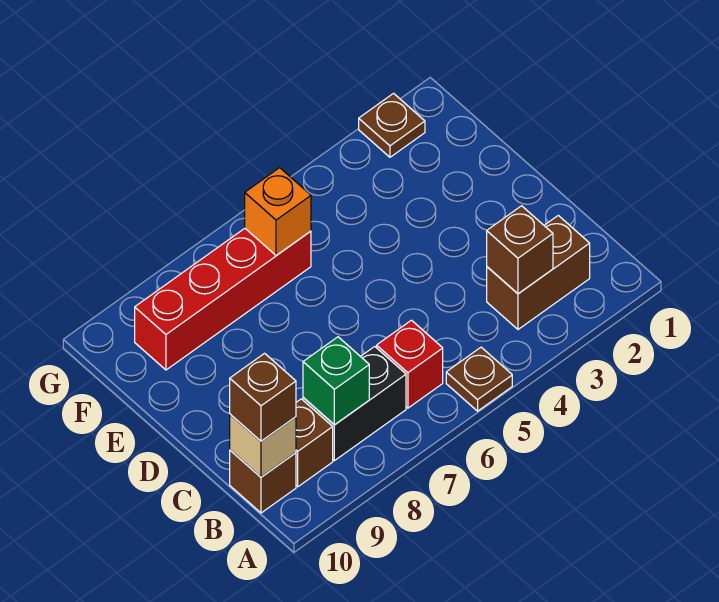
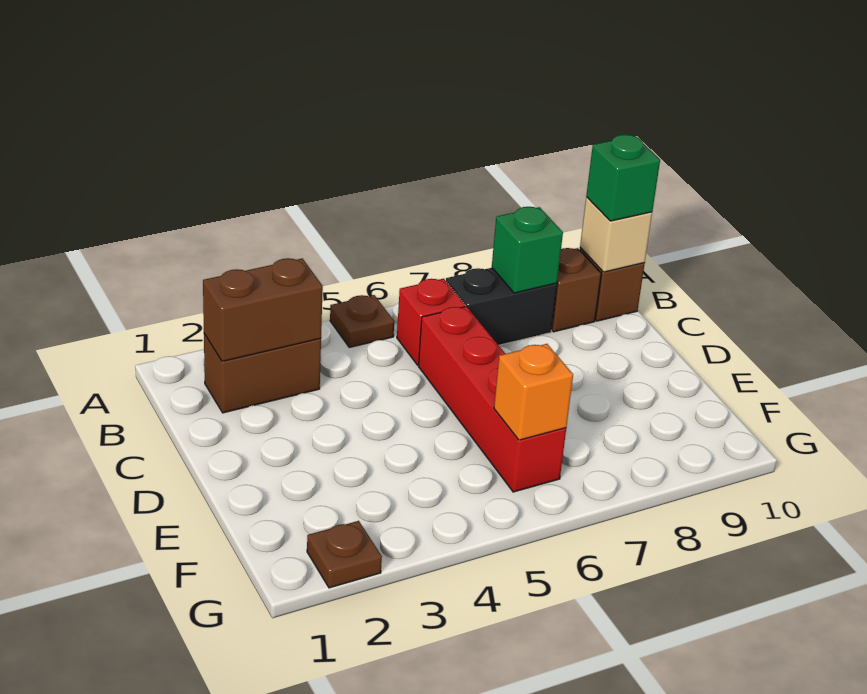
brown 1x1 brick [487,206,553,294] -> brown 1x2 brick [203,258,323,361]
brown 1x1 brick [230,353,296,441] -> green 1x1 brick [586,135,660,221]
red 1x4 brick [135,228,311,370] -> red 1x4 brick turned to [419,307,566,492]

